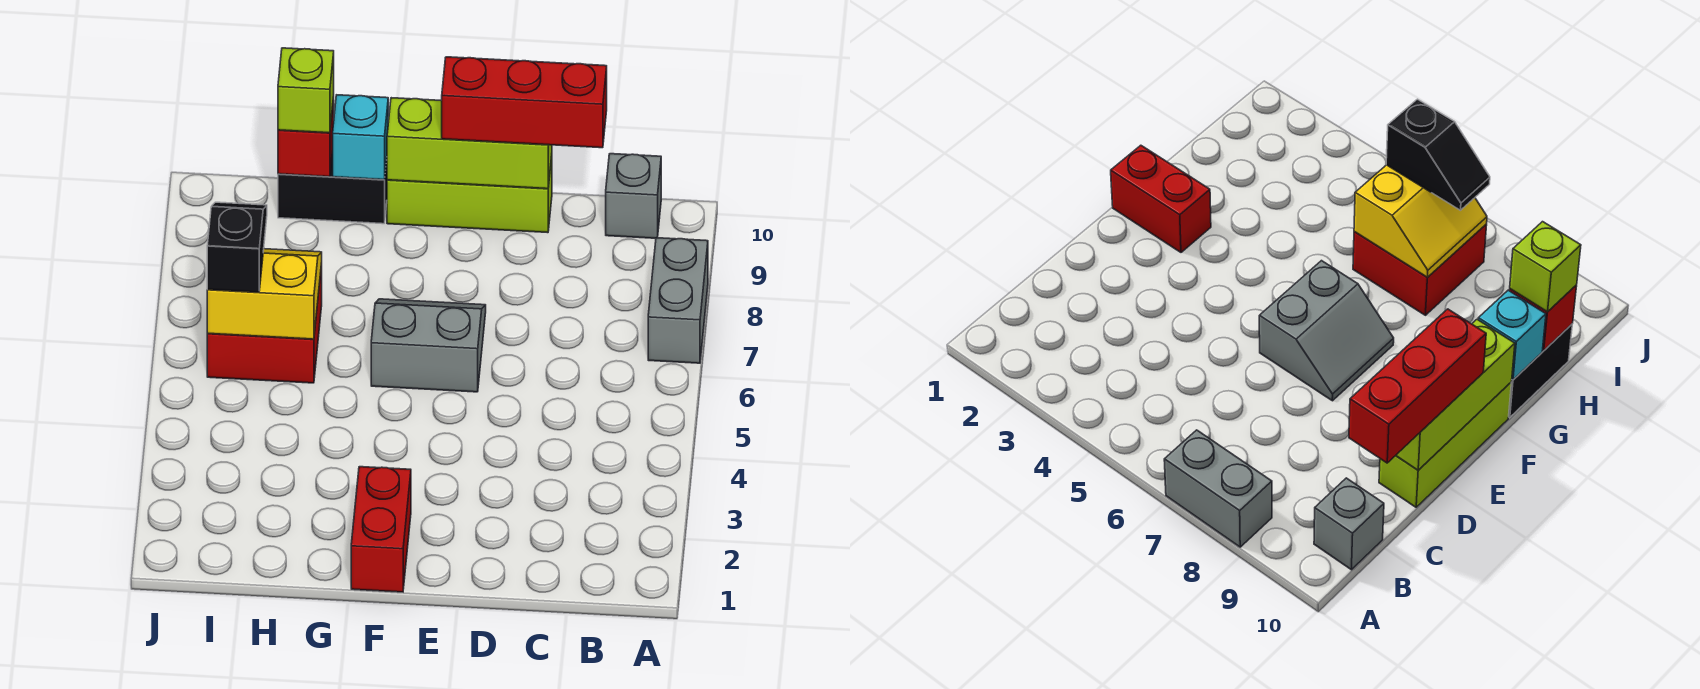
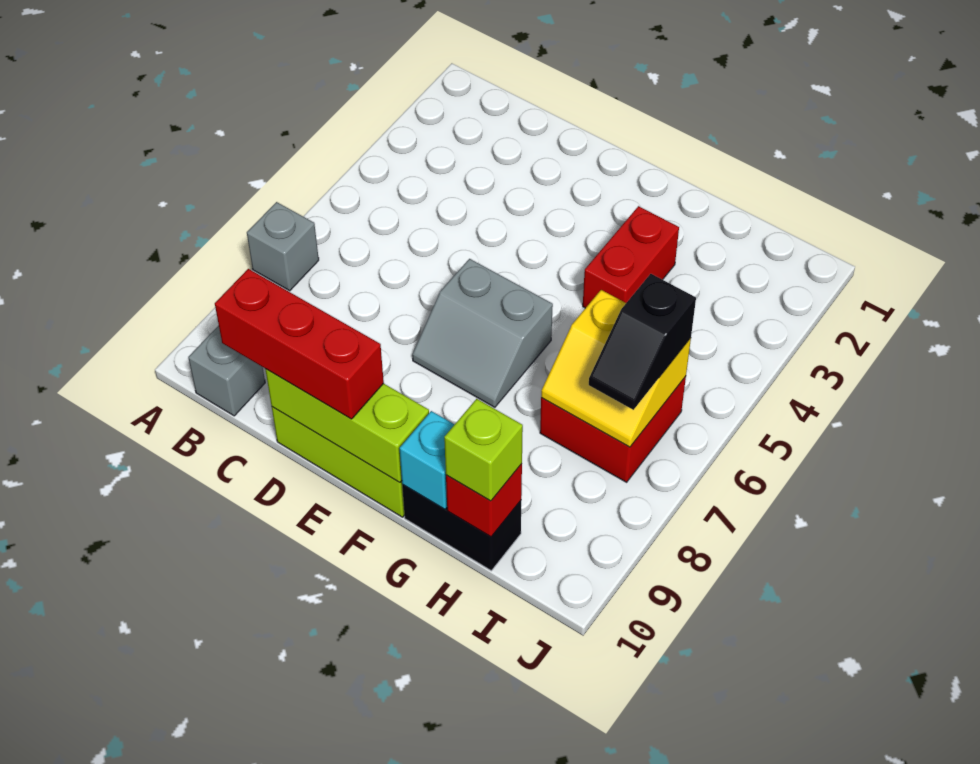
grey 1x2 brick [648,238,708,363] -> grey 1x1 brick [247,202,319,291]
red 1x2 brick [351,467,411,592] -> red 1x2 brick moved to [583,206,679,308]

